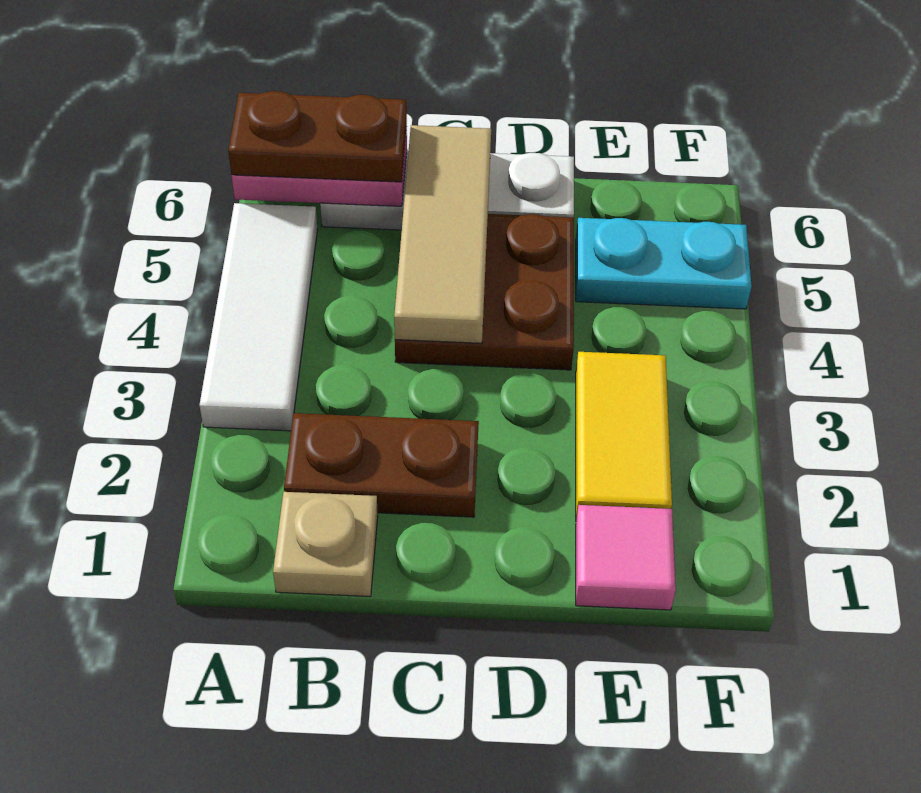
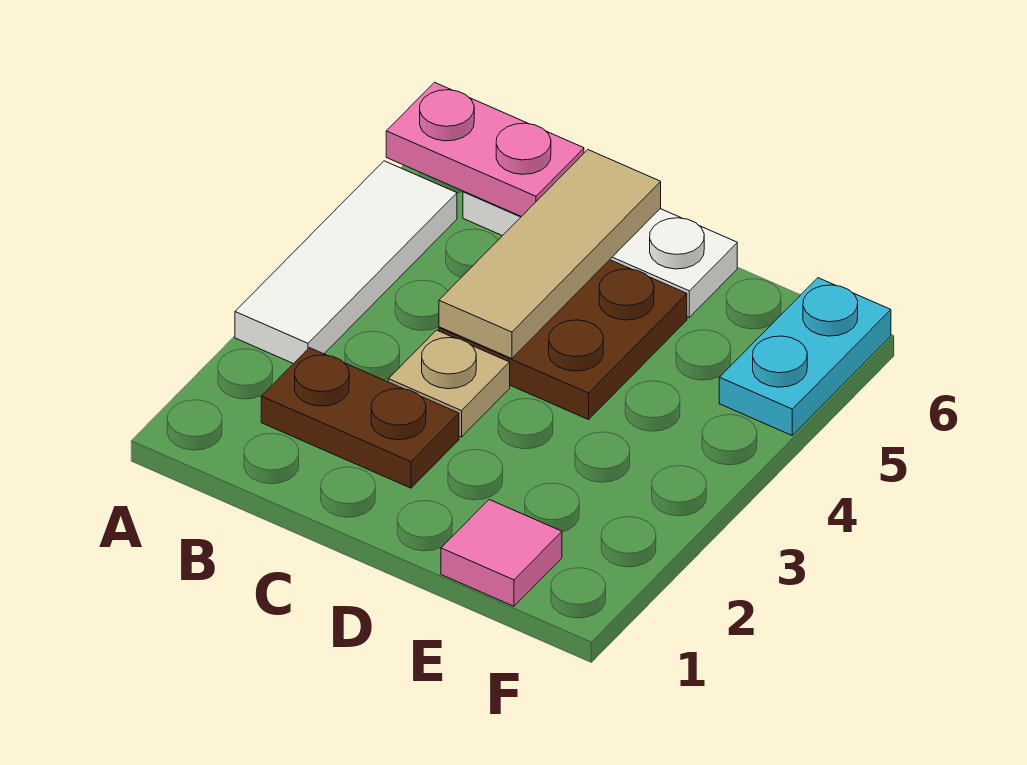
brown 1x2 plate [228,91,407,182] -> none
tan 1x1 plate [273,492,378,597] -> tan 1x1 plate moved to [388,330,510,437]
yellow 1x2 tile [576,352,672,519] -> none
cyan 1x2 plate [576,218,752,309] -> cyan 1x2 plate turned to [719,278,891,435]

